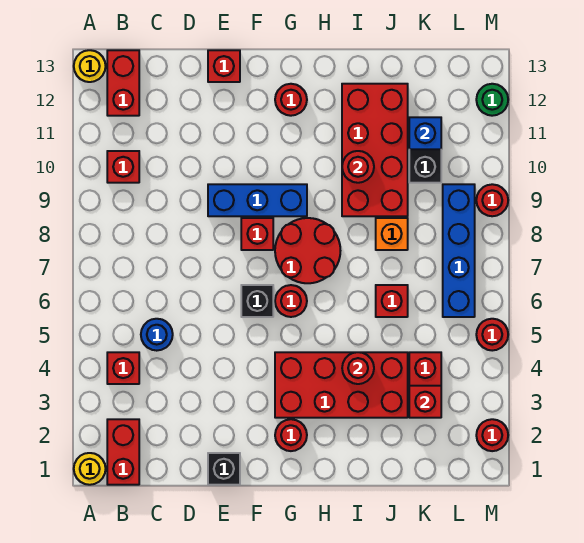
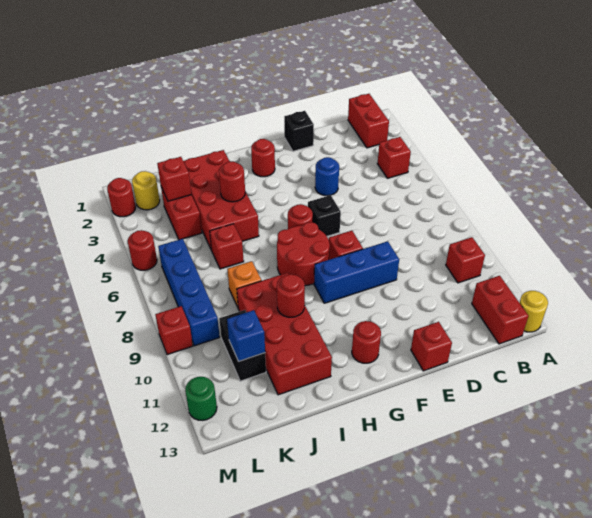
yellow 1x1 round brick [74,453,106,485] -> yellow 1x1 round brick moved to [132,171,160,210]
blue 1x1 round brick [141,319,173,351] -> blue 1x1 round brick moved to [315,157,339,196]
red 2x4 brick [275,352,408,418] -> red 2x4 brick turned to [183,150,259,250]
red 1x1 round brick [476,184,508,216] -> red 1x1 brick [155,306,193,355]

